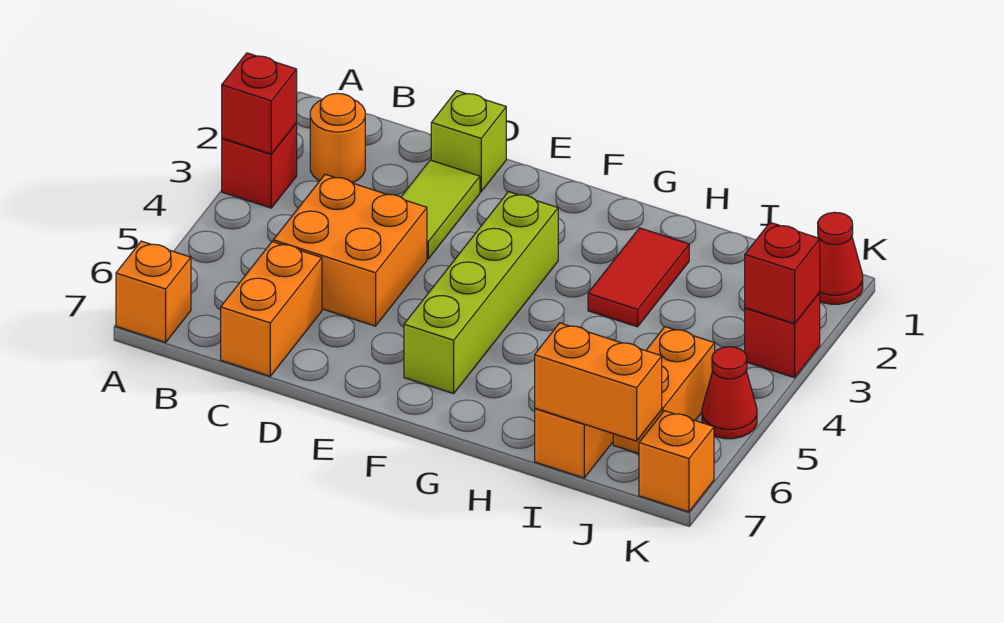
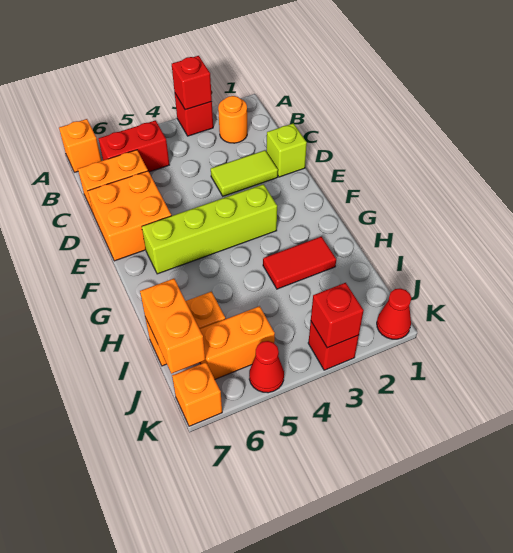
none -> red 1x2 brick [98,120,169,172]
orange 2x2 brick [273,174,427,326] -> orange 2x2 brick moved to [88,171,171,261]

